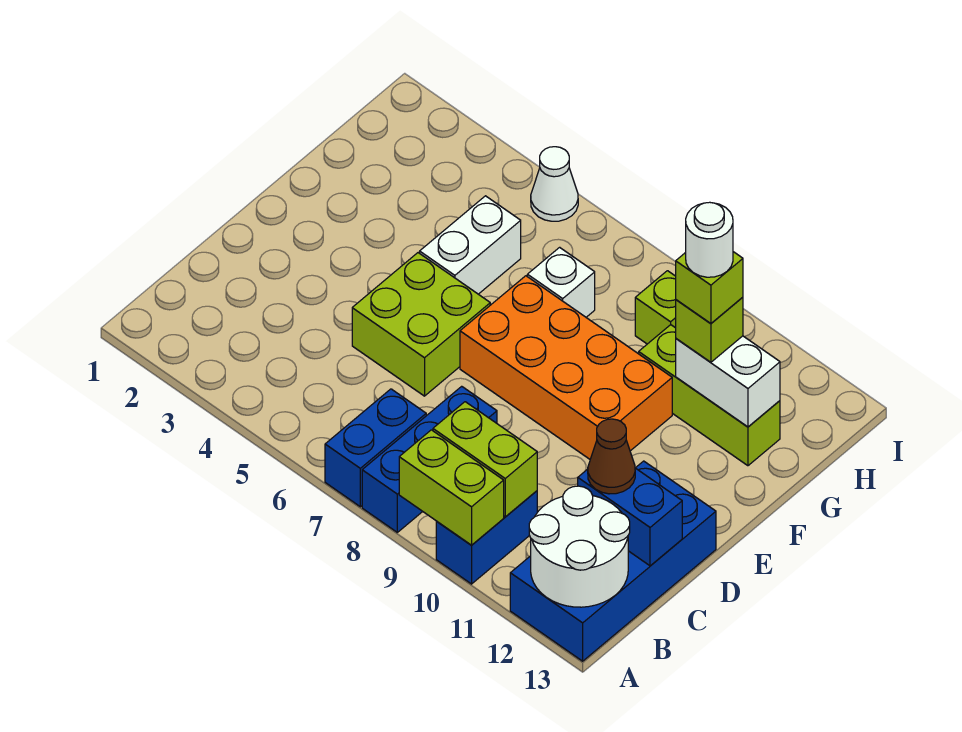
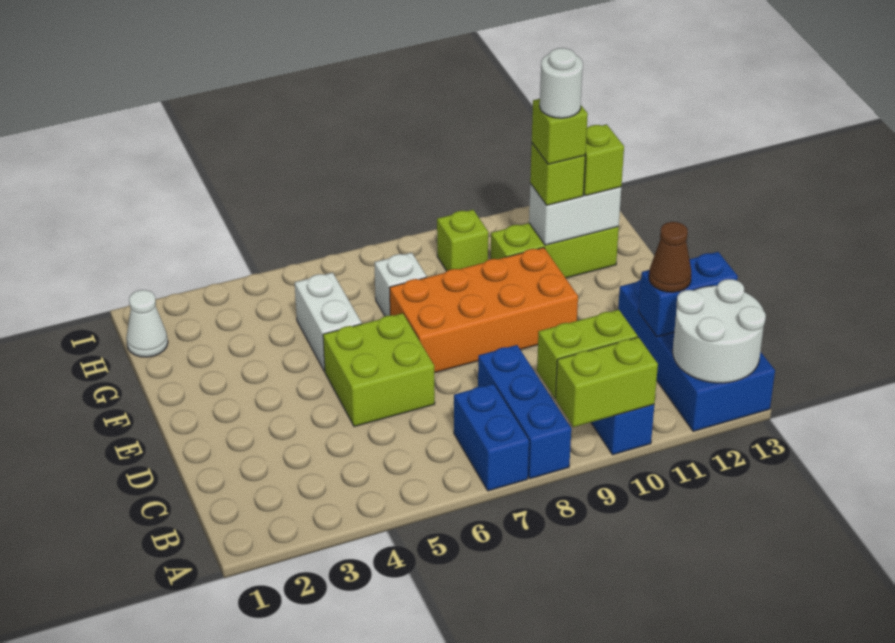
none -> lime 1x1 brick [583,124,624,196]
white 1x1 cone [531,147,578,221] -> white 1x1 cone moved to [126,290,168,357]

